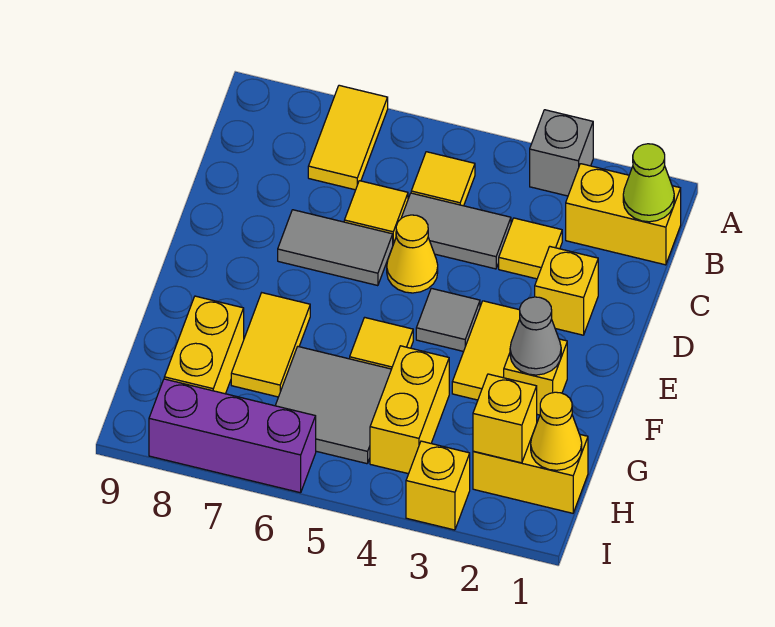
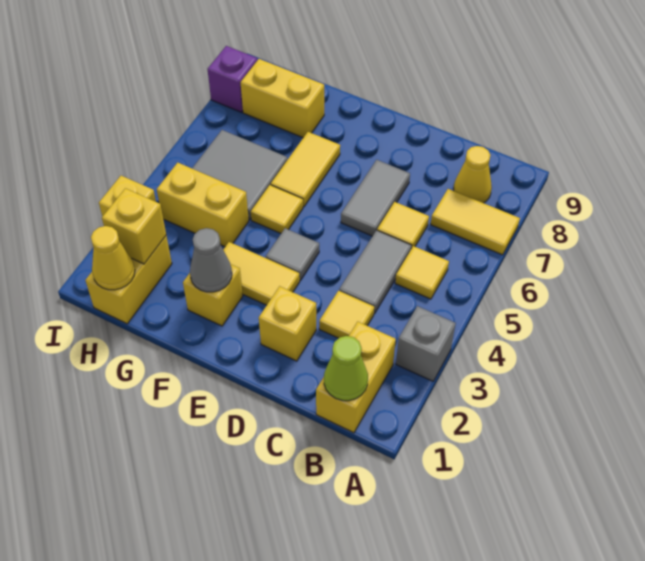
yellow 1x1 cone [387,215,438,293] -> yellow 1x1 cone moved to [454,146,492,203]
yellow 1x2 tile [231,293,310,397] -> yellow 1x2 tile turned to [271,132,340,207]
purple 1x3 brick [149,379,316,493] -> purple 1x1 brick [208,46,257,112]

